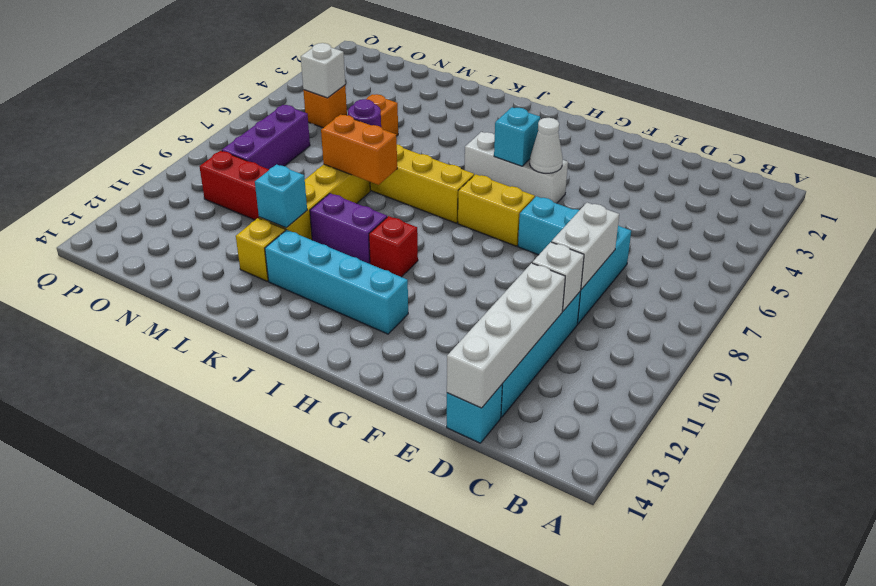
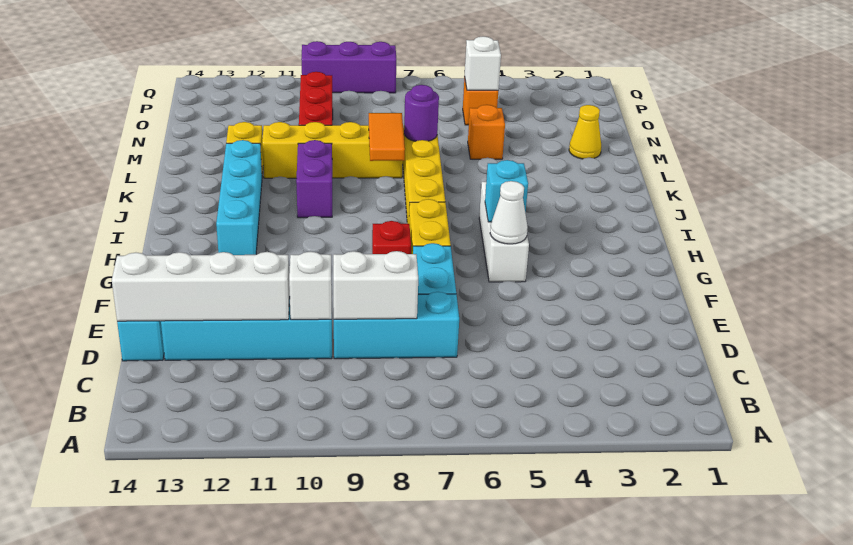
red 1x1 brick [369,216,418,277] -> red 1x1 brick moved to [372,221,411,254]
orange 1x2 brick [321,115,397,185] -> orange 1x2 tile [369,113,405,161]
cyan 1x1 brick [255,164,307,228] -> none
none -> yellow 1x1 cone [569,105,601,159]
purple 1x3 brick [222,105,310,169] -> purple 1x3 brick moved to [301,41,396,93]

